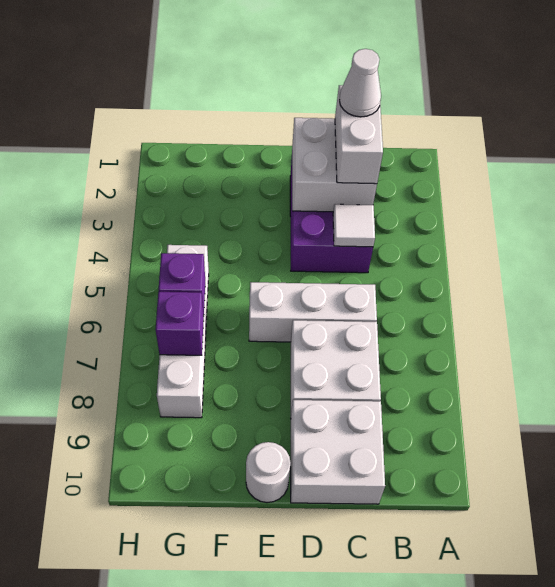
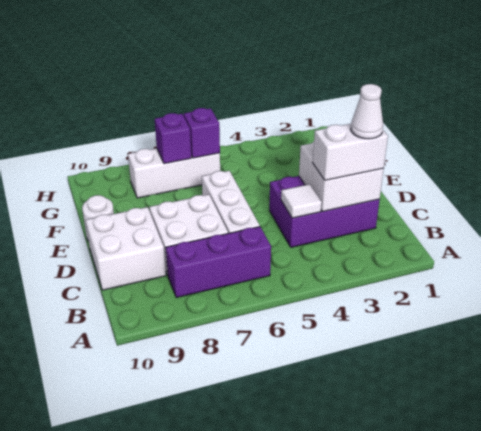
none -> purple 1x3 brick [166,227,271,298]
white 1x4 brick [157,245,209,418] -> white 1x3 brick [128,148,220,198]

